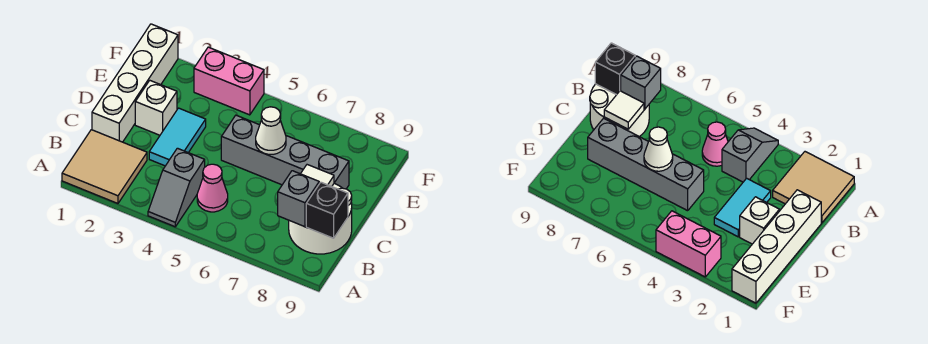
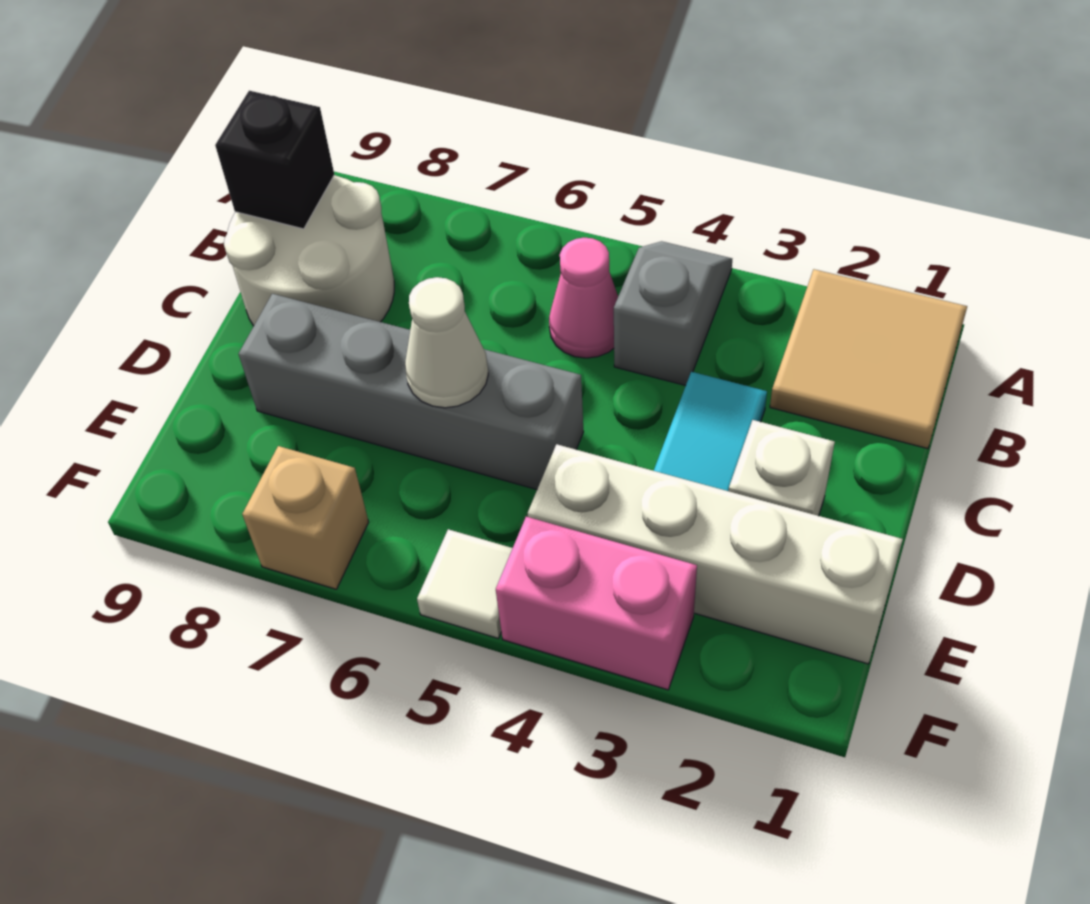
grey 1x1 brick [278,171,319,227] -> none
white 1x4 brick [92,24,178,142] -> white 1x4 brick turned to [528,444,903,664]
white 1x1 tile [301,165,334,186] -> white 1x1 tile moved to [417,529,513,638]
none -> tan 1x1 brick [242,446,369,589]

